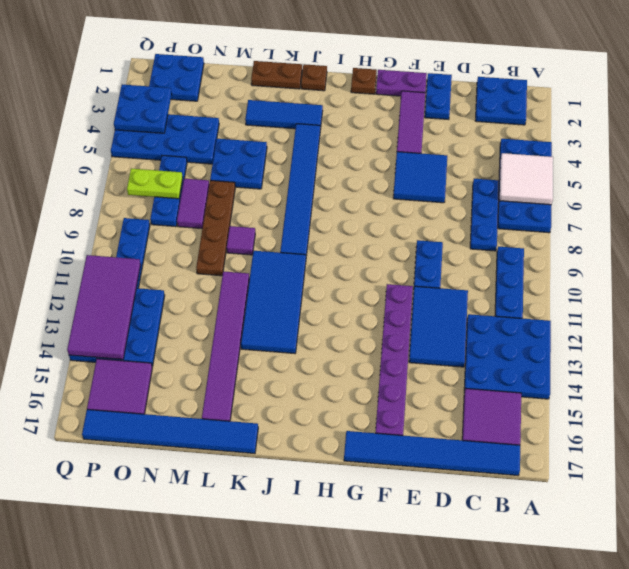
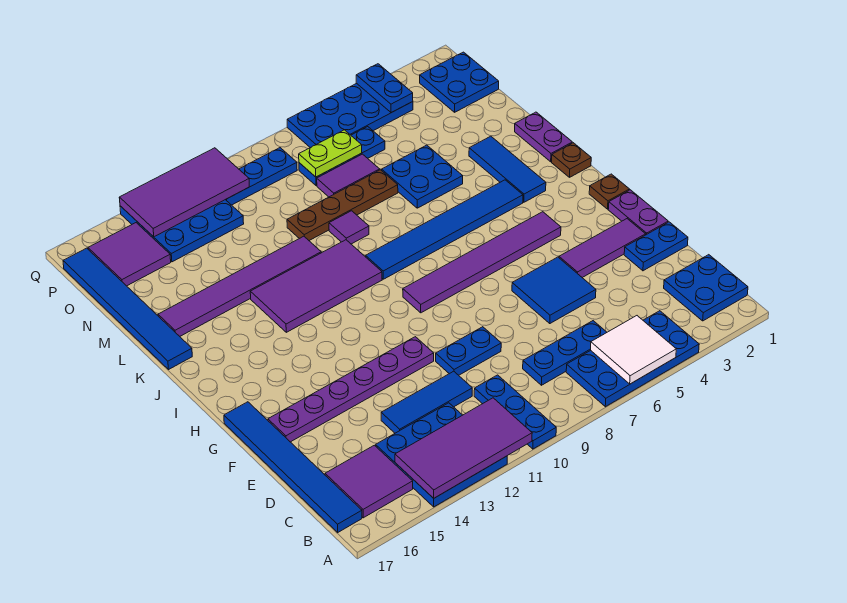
none -> purple 2x4 tile [395,398,532,498]
blue 1x3 plate [495,247,524,318] -> blue 1x3 plate turned to [474,375,556,449]
blue 2x3 tile [409,286,468,367] -> blue 1x3 tile [381,371,472,433]
none -> purple 1x6 tile [403,212,561,313]
blue 2x4 tile [241,251,306,353] -> purple 2x4 tile [250,240,382,332]
brown 1x2 plate [251,61,302,89] -> purple 1x2 plate [515,112,572,162]
blue 2x4 plate [111,114,219,164] -> blue 2x4 plate turned to [287,83,413,148]
lime 1x2 plate [127,169,183,199] -> lime 1x2 plate turned to [299,130,362,177]
blue 2x2 plate [114,85,172,133] -> blue 1x2 plate [356,64,413,113]

